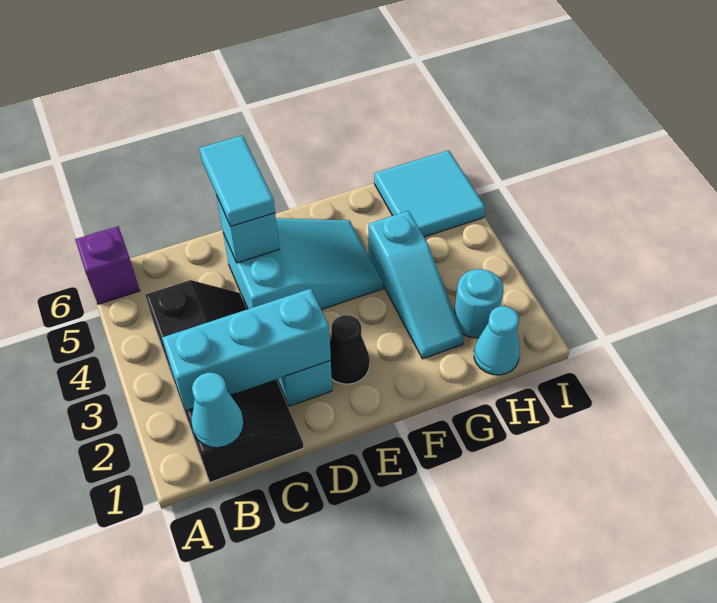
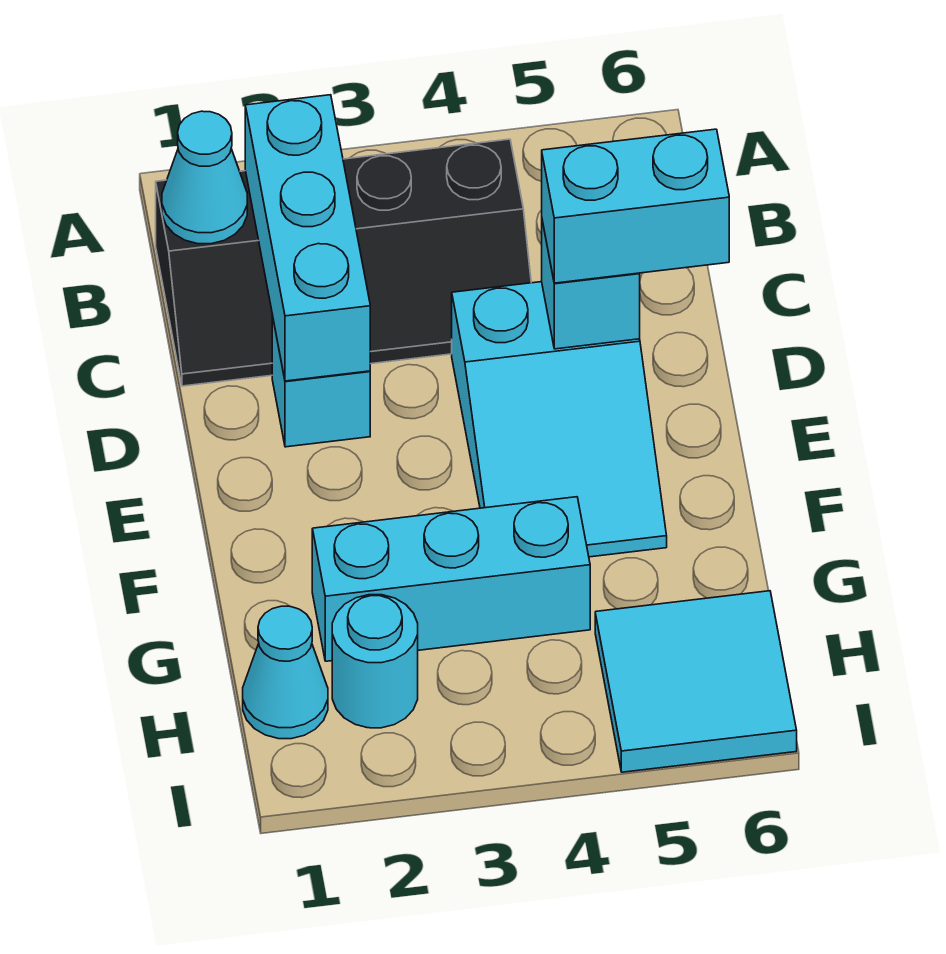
purple 1x1 brick [75,226,140,304] -> none
cyan 1x2 tile [199,135,275,226] -> cyan 1x2 brick [542,129,729,283]
black 1x1 cone [330,315,370,384] -> none
cyan 1x3 slope [368,211,464,359] -> cyan 1x3 brick [312,497,590,661]

